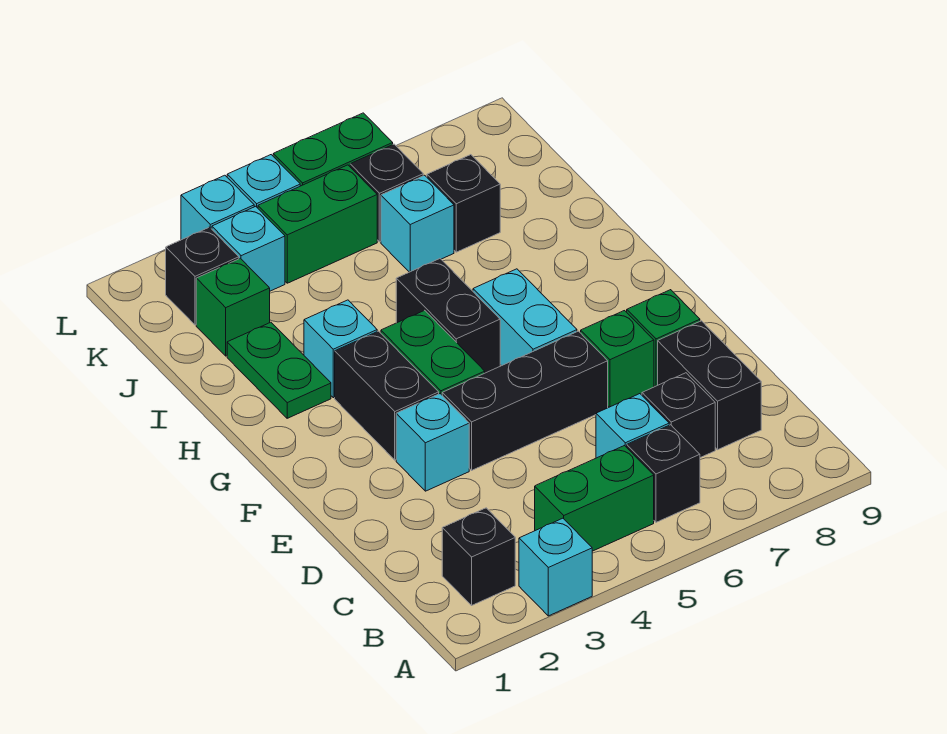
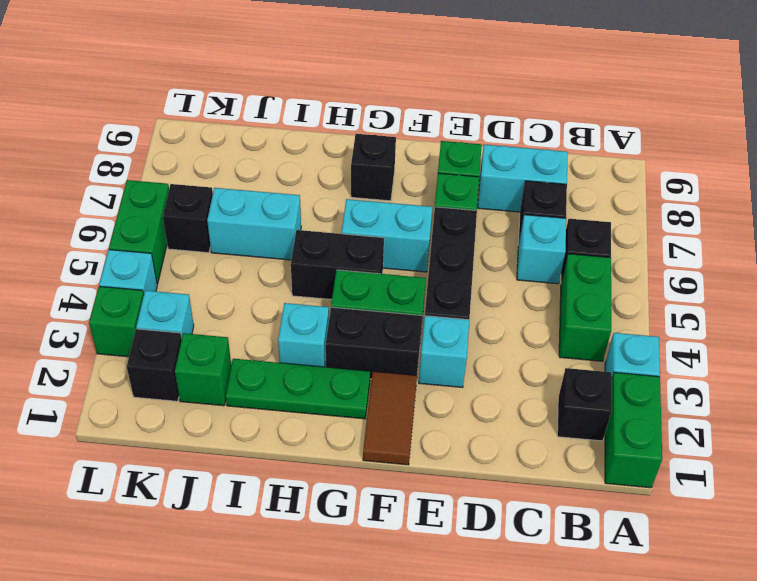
black 1x2 brick [658,321,761,450] -> cyan 1x2 brick [478,145,568,212]
none -> brown 1x2 tile [363,371,417,465]
green 1x2 plate [227,322,331,418] -> green 1x3 plate [226,359,370,419]
cyan 1x1 brick [381,175,454,272] -> cyan 1x2 brick [207,188,301,260]
black 1x1 brick [427,155,500,252] -> black 1x1 brick moved to [351,134,396,201]
green 1x2 brick [258,165,377,283] -> green 1x2 brick moved to [605,373,662,488]
cyan 1x1 brick [181,175,254,240] -> green 1x1 brick [89,286,144,357]

